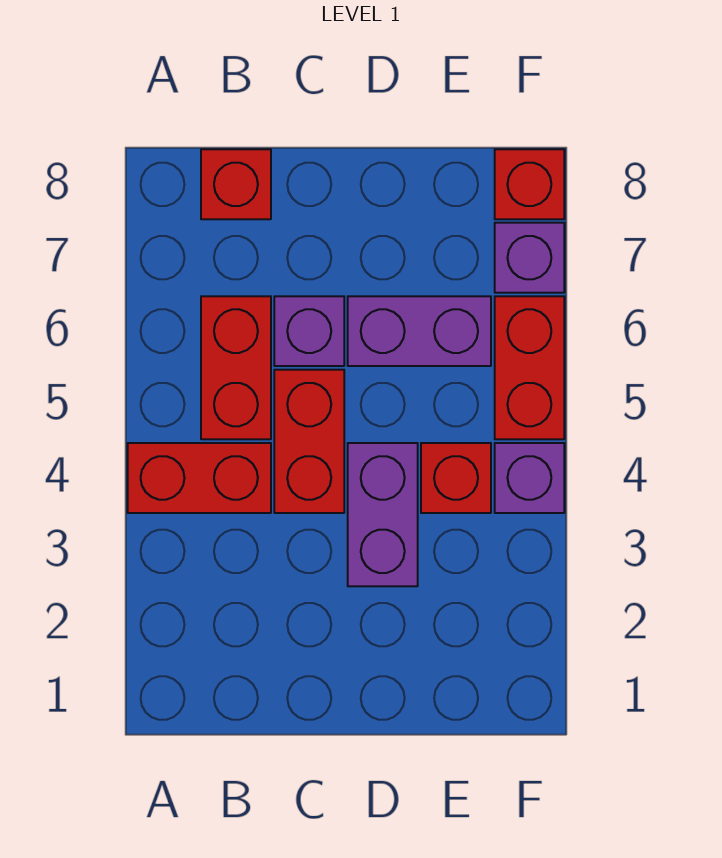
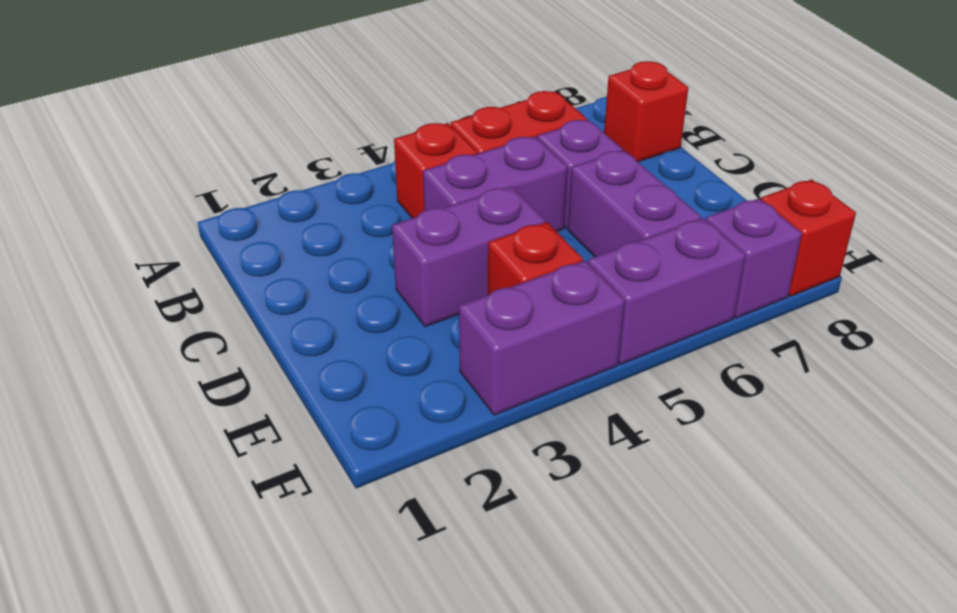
red 1x2 brick [128,443,271,513] -> red 1x1 brick [394,123,477,218]
red 1x2 brick [274,370,344,513] -> purple 1x2 brick [423,136,567,232]
purple 1x1 brick [495,443,564,513] -> purple 1x2 brick [459,261,624,415]
red 1x2 brick [495,296,564,439] -> purple 1x2 brick [588,218,745,364]

